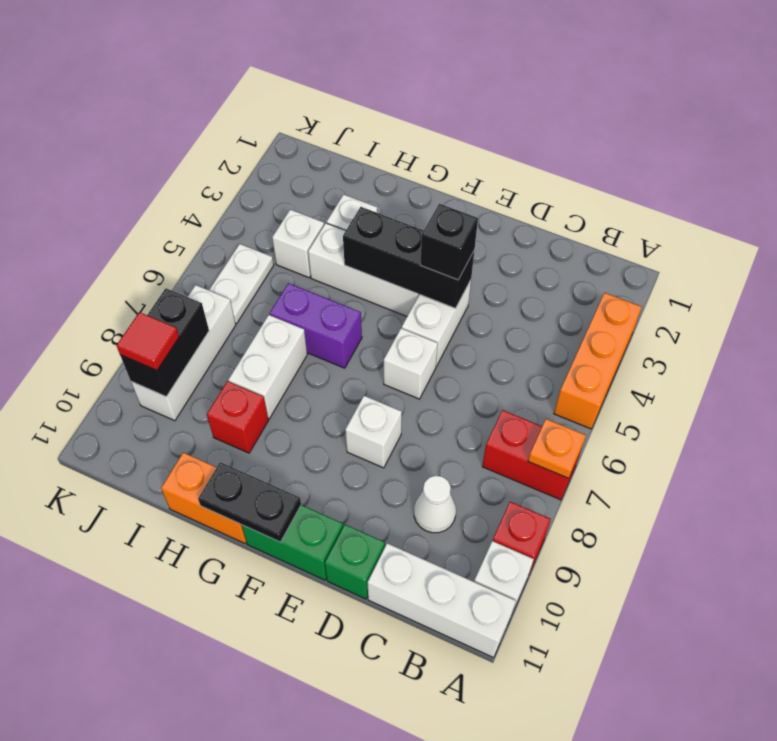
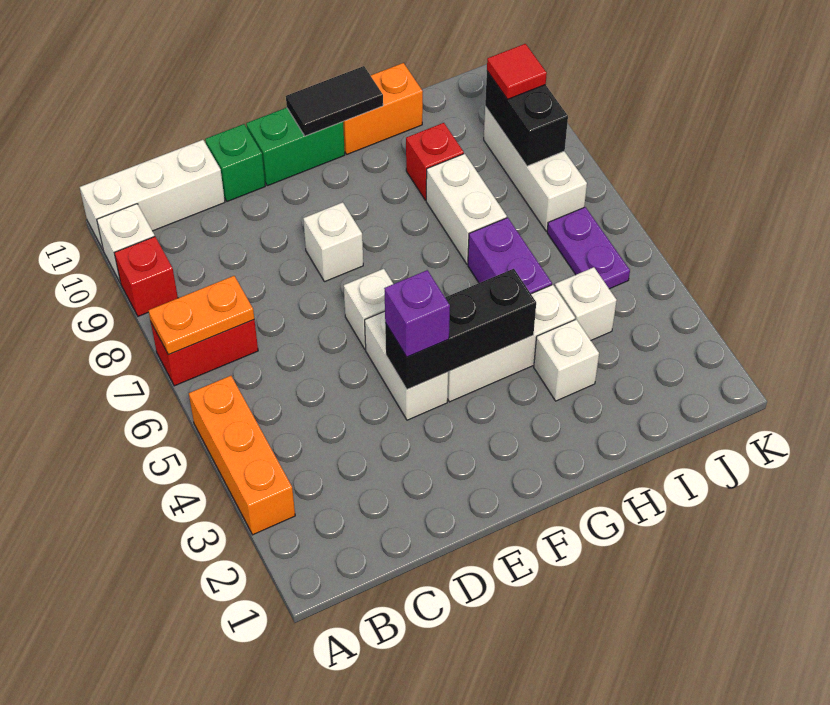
orange 1x1 plate [528,419,586,478] -> orange 1x2 plate [148,276,254,354]
white 1x1 cone [414,475,456,533] -> none
black 1x1 brick [420,204,478,280] -> purple 1x1 brick [384,270,450,357]
black 1x2 plate [198,462,301,542] -> black 1x2 tile [286,66,383,136]
purple 1x2 brick [270,283,362,368] -> purple 1x2 brick turned to [468,218,552,294]
white 1x2 plate [209,244,274,324] -> purple 1x2 plate [547,207,630,289]

